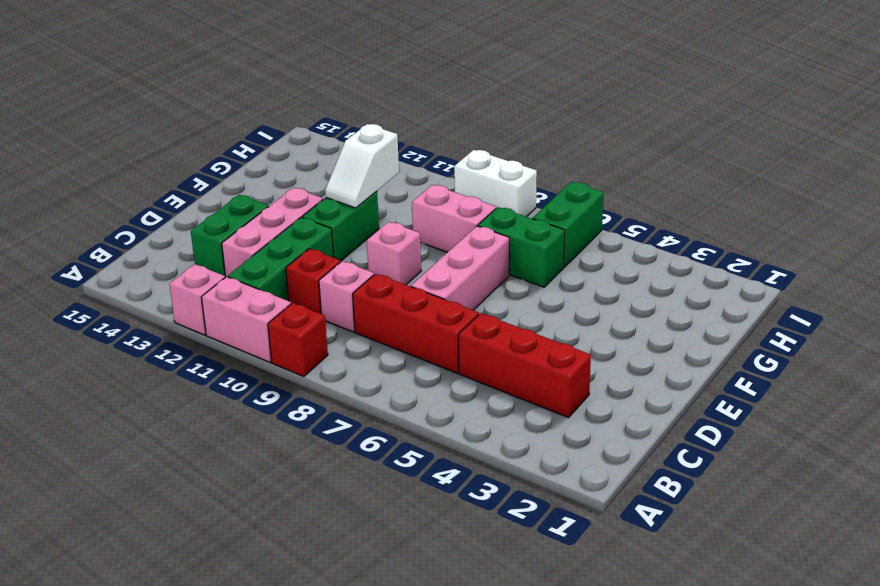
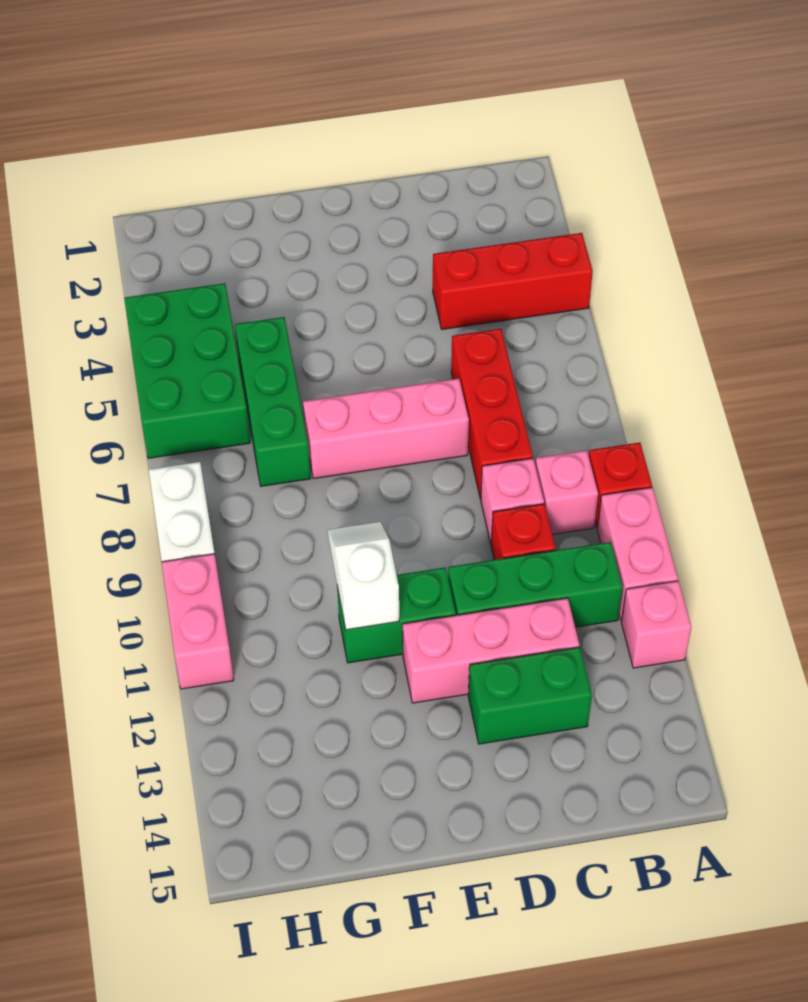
red 1x3 brick [459,313,591,417] -> red 1x3 brick turned to [433,233,593,329]
pink 1x1 brick [367,222,421,285] -> pink 1x1 brick moved to [535,450,598,535]
white 1x2 slope [325,124,399,208] -> white 1x2 slope turned to [328,522,399,630]
green 1x2 brick [478,207,565,287] -> green 1x3 brick [235,317,311,486]
pink 1x2 brick [412,185,496,252] -> pink 1x2 brick moved to [162,554,234,689]
green 1x2 brick [533,182,604,267] -> green 2x3 brick [124,283,250,458]

